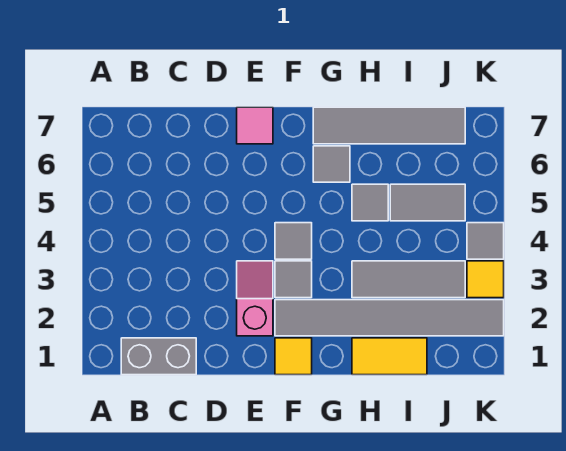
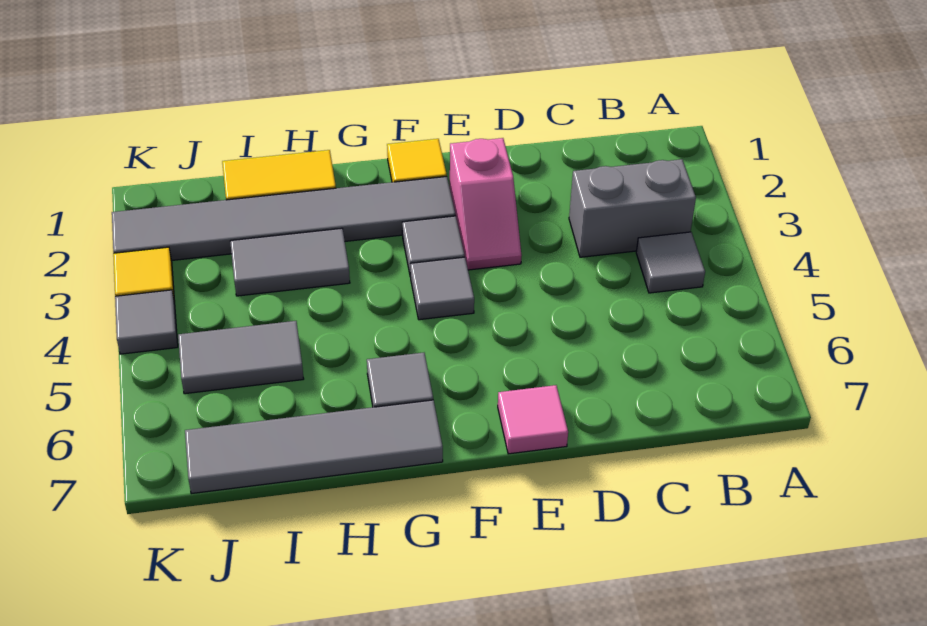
grey 1x2 brick [121,338,196,375] -> grey 1x2 brick moved to [569,159,696,257]
grey 1x3 tile [352,261,465,298] -> grey 1x2 tile [230,228,350,296]
grey 1x1 tile [352,184,388,221] -> grey 1x1 tile moved to [636,232,705,293]

